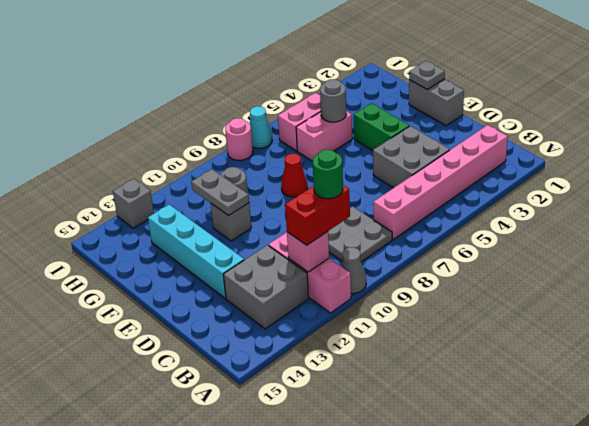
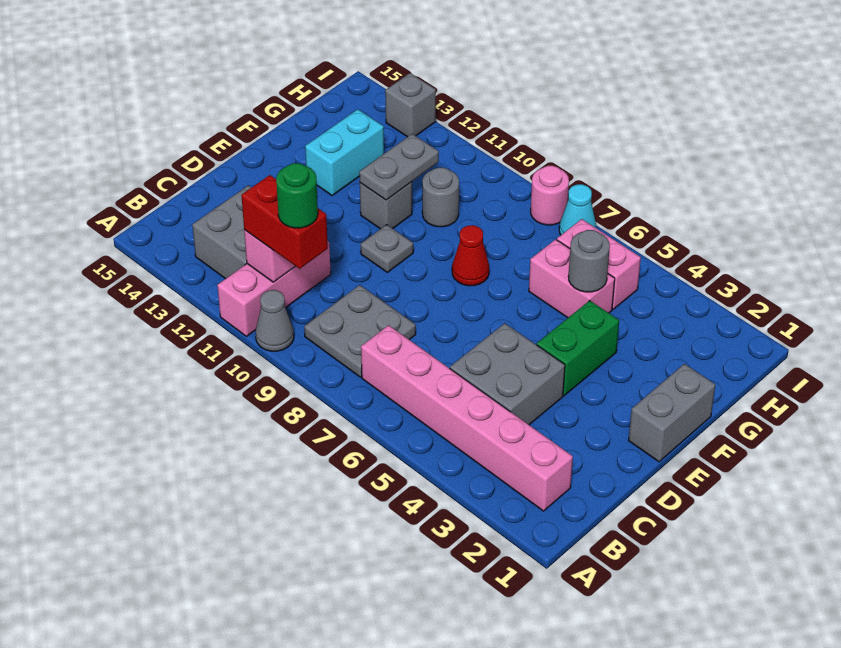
cyan 1x4 brick [148,204,244,298] -> cyan 1x2 brick [305,109,384,195]
grey 1x1 plate [409,61,445,90] -> grey 1x1 plate moved to [361,225,413,272]

